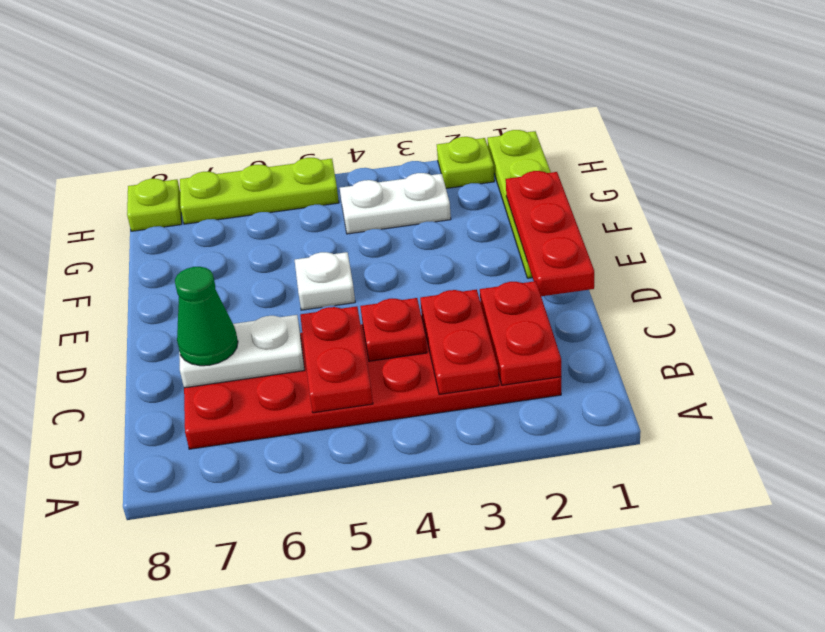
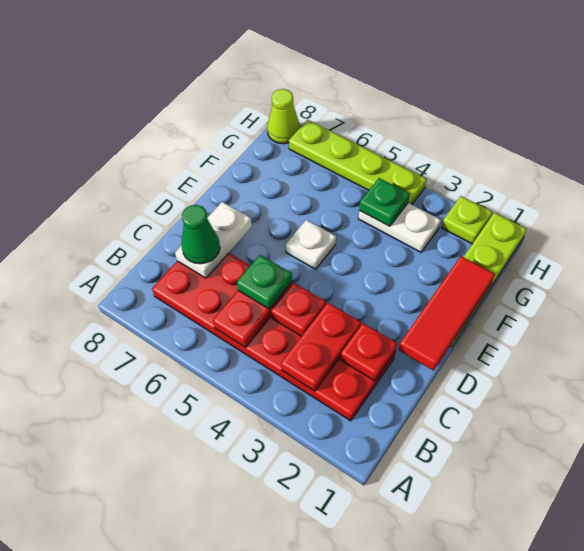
red 1x2 plate [480,281,561,385] -> red 1x1 plate [340,323,397,381]
none -> green 1x1 plate [237,255,292,309]
white 1x2 plate [179,315,304,388] -> white 1x2 plate turned to [175,202,252,278]
red 1x3 plate [506,171,594,296] -> red 1x3 tile [399,256,495,371]
none -> green 1x1 plate [359,178,410,226]
lime 1x3 plate [180,158,339,224] -> lime 1x4 plate [289,120,427,205]
lime 1x1 plate [127,179,182,231] -> lime 1x1 cone [267,89,300,144]

